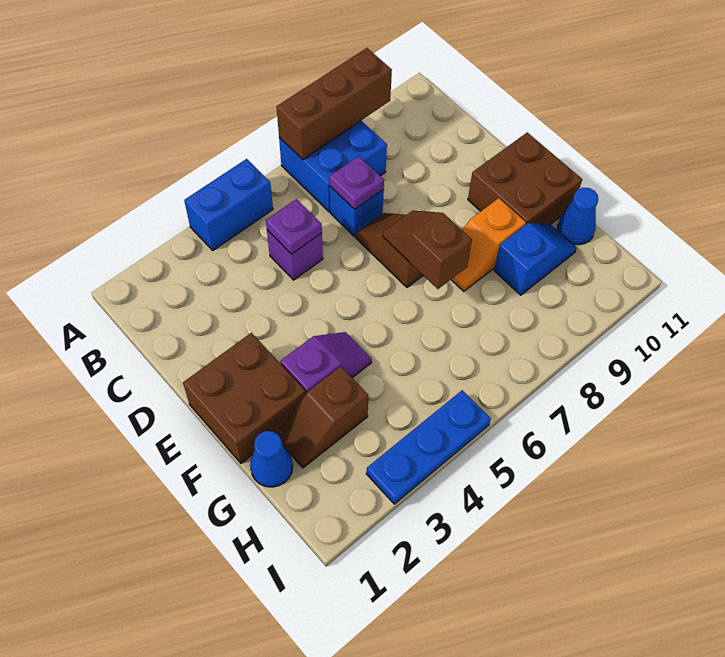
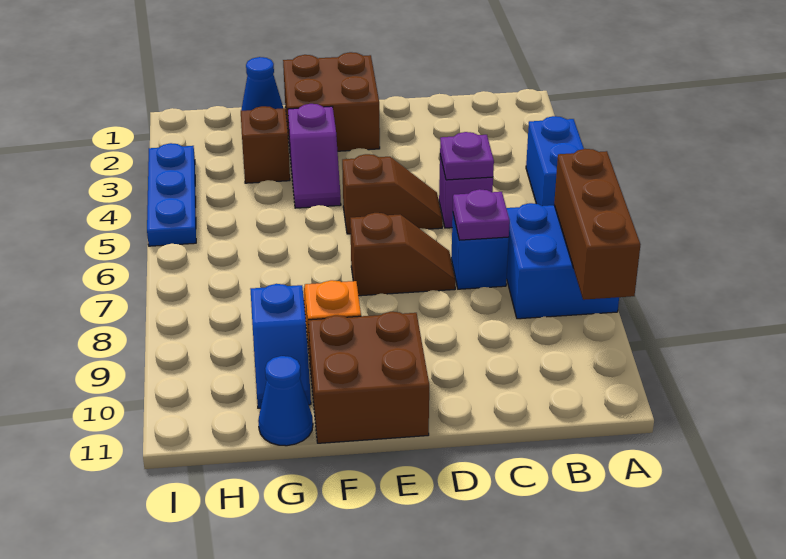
brown 1x2 slope [383,211,472,289] -> brown 1x2 slope moved to [342,154,443,234]

